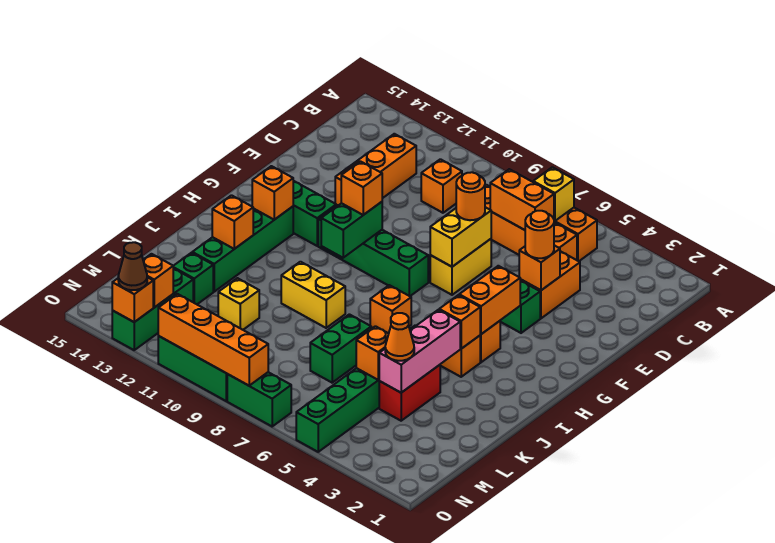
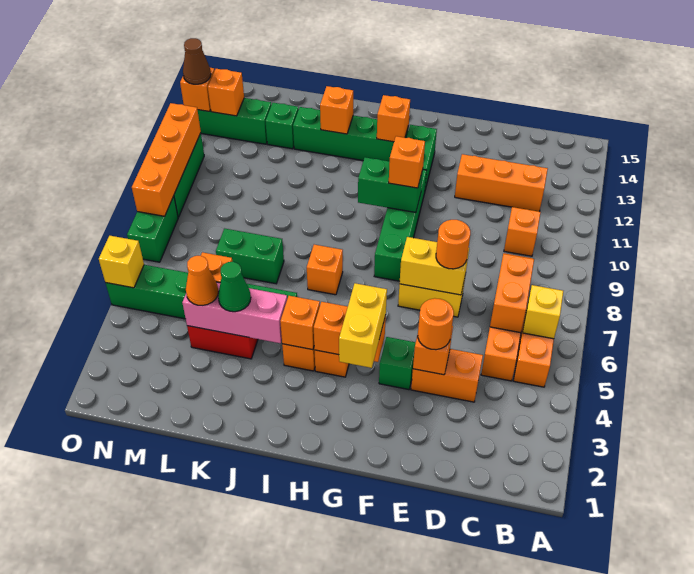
yellow 1x2 brick [281,262,345,328] -> yellow 1x2 brick moved to [339,283,387,368]
none -> green 1x1 cone [218,262,251,312]
yellow 1x1 brick [218,278,259,330] -> yellow 1x1 brick moved to [99,236,144,288]

